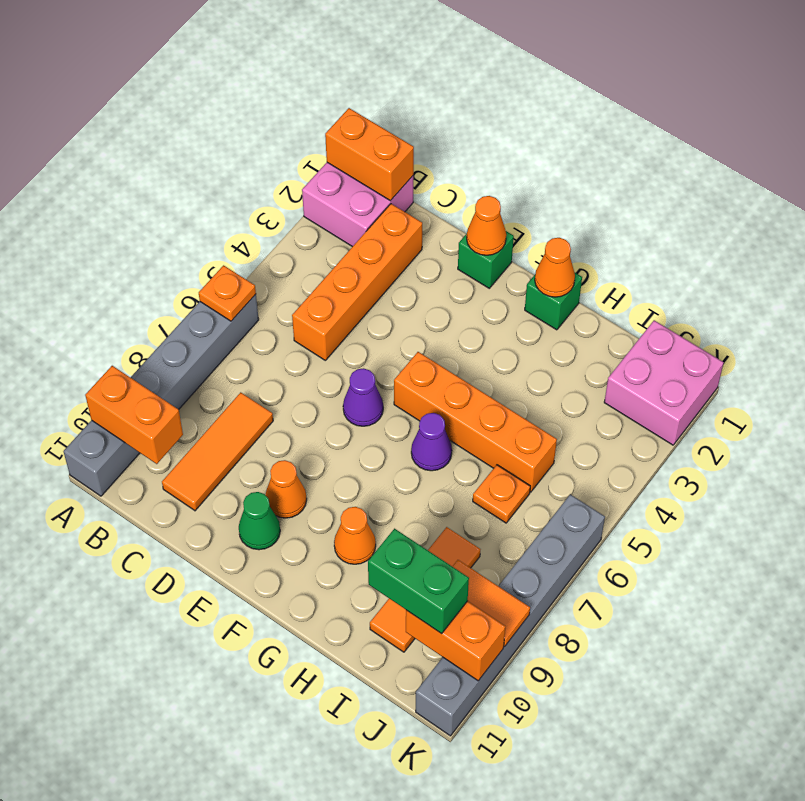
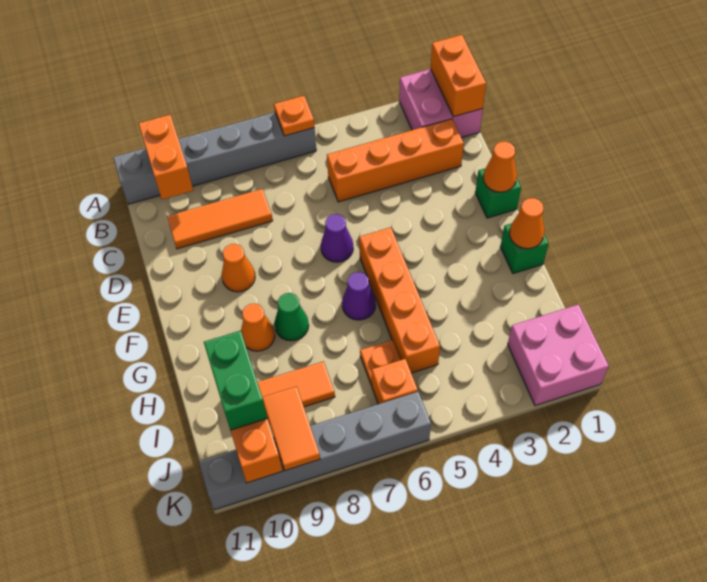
green 1x1 cone [239,492,280,550] -> green 1x1 cone moved to [275,293,309,341]
none -> orange 1x1 brick [372,359,418,404]

